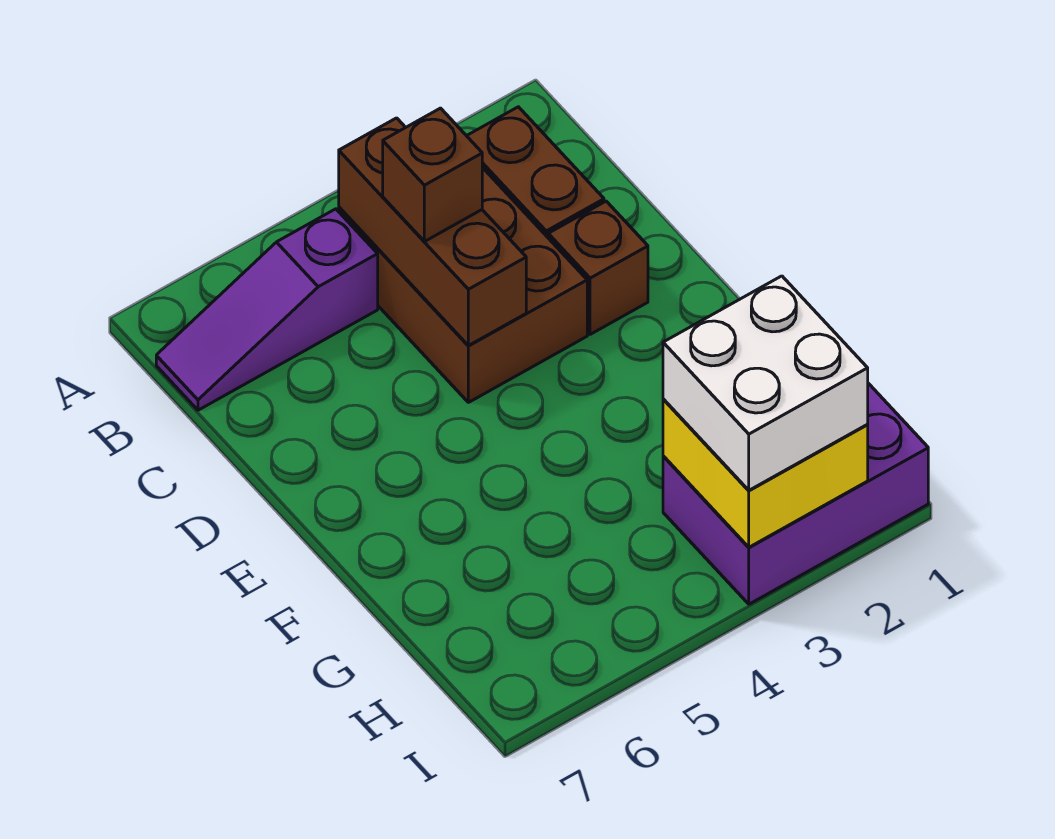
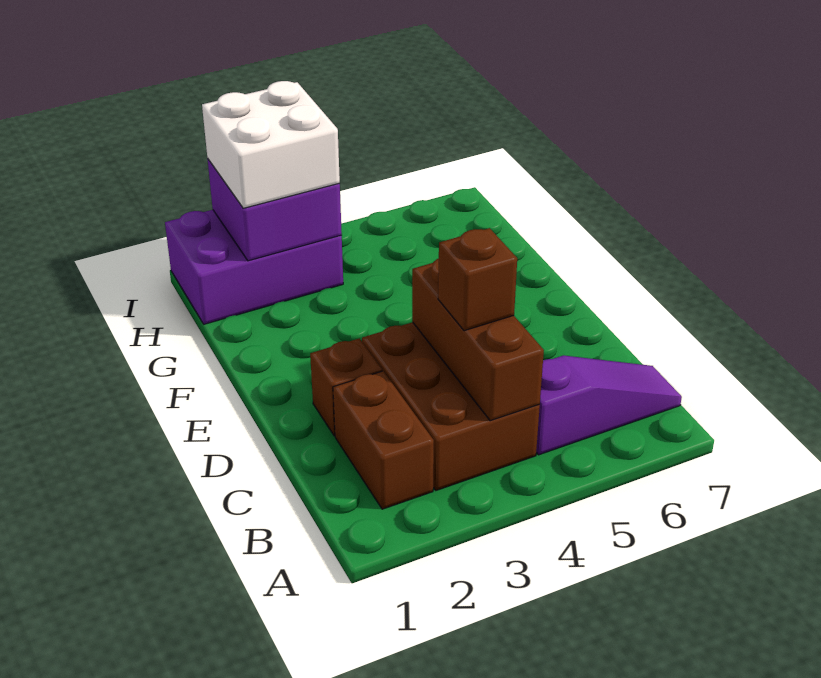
yellow 2x2 brick [663,399,868,547] -> purple 2x2 brick [208,160,342,261]

